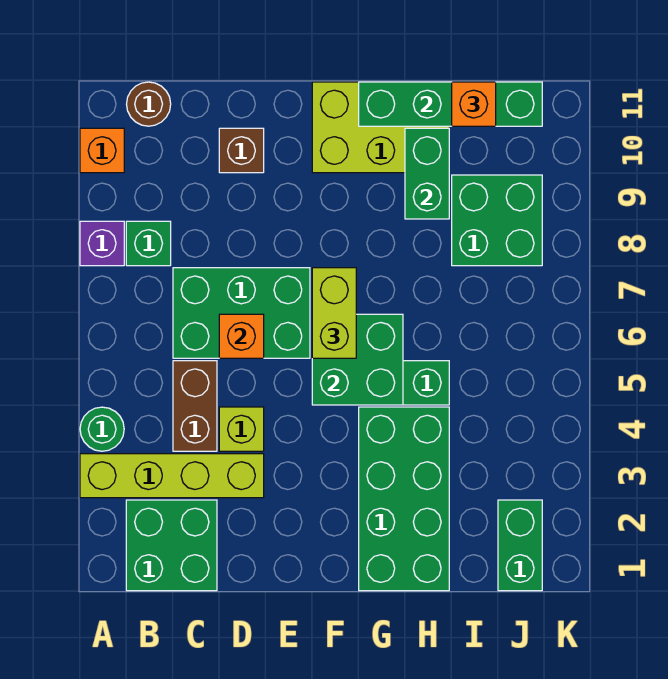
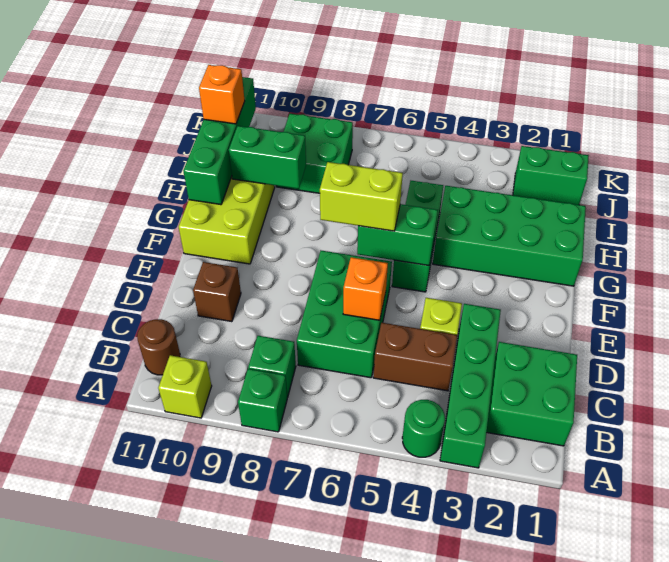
lime 1x4 brick [80,454,264,498] -> green 1x4 brick [440,304,501,468]
purple 1x1 brick [80,221,124,266] -> green 1x1 brick [238,369,287,432]
orange 1x1 brick [80,128,124,173] -> lime 1x1 brick [158,355,212,418]
green 2x2 brick [312,314,403,405] -> green 1x2 brick [357,204,438,266]

